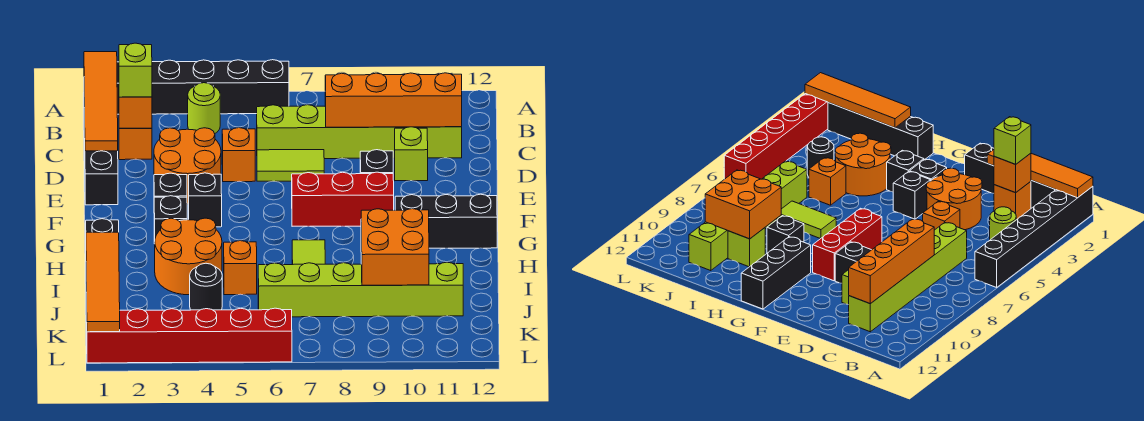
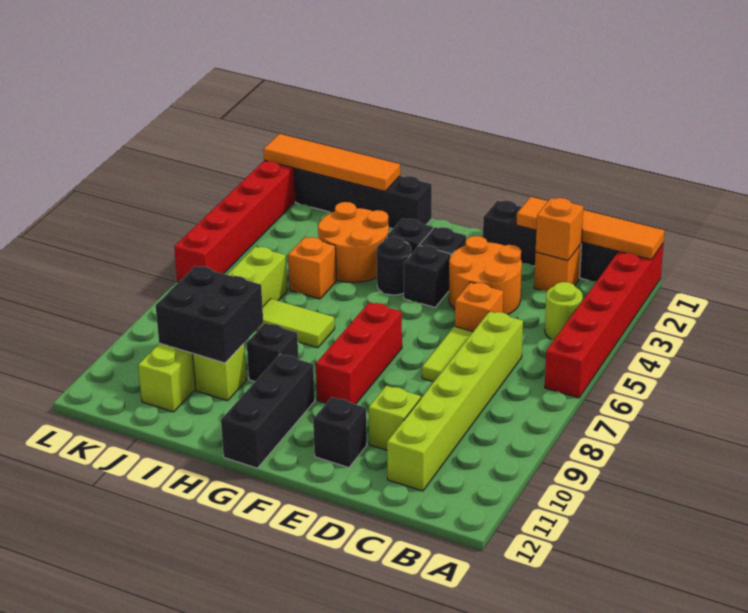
black 1x6 brick [117,60,289,114] -> red 1x6 brick [545,243,664,398]
lime 1x1 brick [119,43,152,97] -> none
orange 1x4 brick [325,73,462,127] -> none
black 1x1 brick [360,150,393,174] -> black 1x1 brick moved to [313,397,367,468]
orange 2x2 brick [361,209,429,285] -> black 2x2 brick [156,266,263,363]
black 1x1 round brick [190,263,222,310] -> black 1x1 round brick moved to [377,237,411,295]

